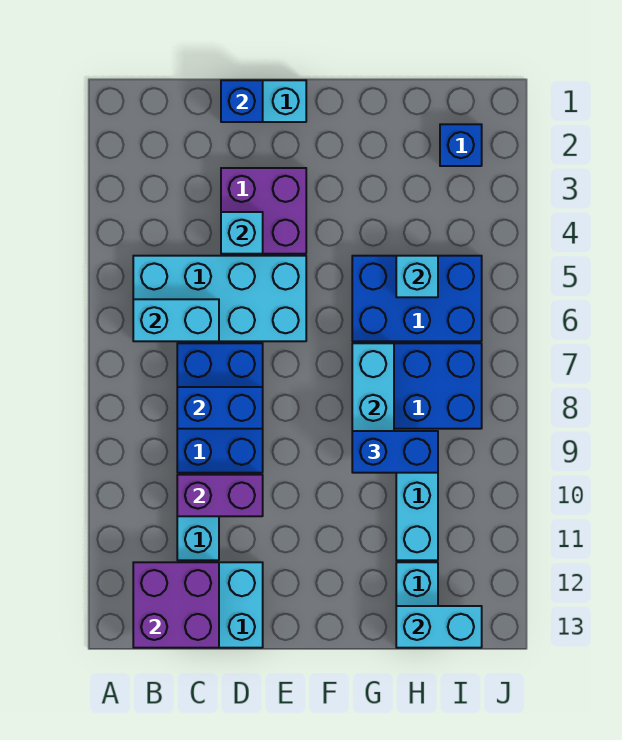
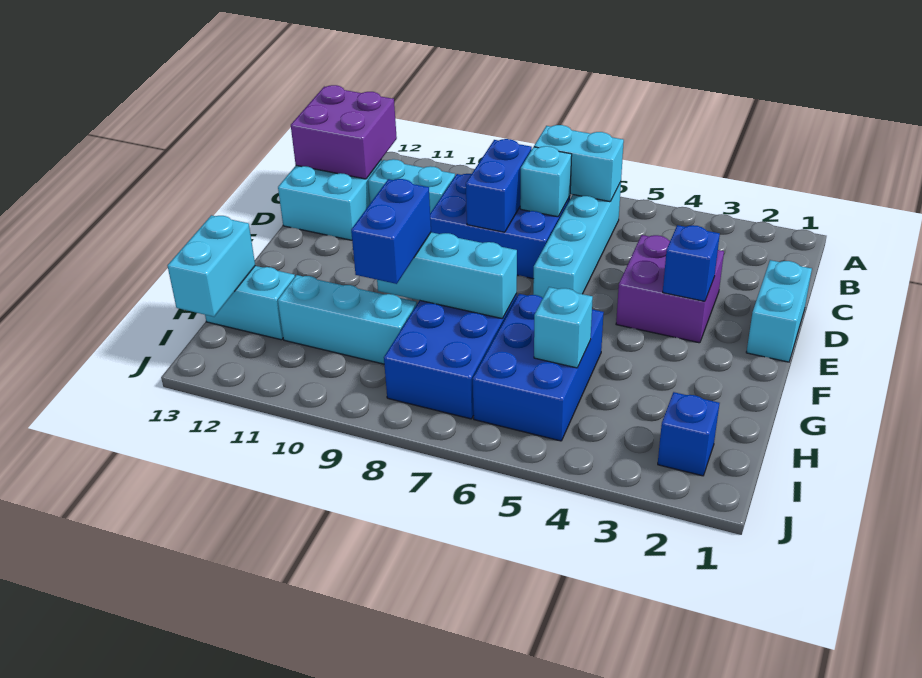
cyan 2x4 brick [133,256,306,341] -> cyan 1x4 brick [533,182,621,298]
cyan 1x2 brick [133,299,219,341] -> cyan 1x2 brick turned to [534,125,624,202]
purple 1x2 brick [177,475,263,516] -> none
blue 1x1 brick [221,80,263,122] -> blue 1x1 brick moved to [663,225,720,301]
cyan 1x1 brick [221,212,263,254] -> cyan 1x1 brick moved to [520,146,572,217]

